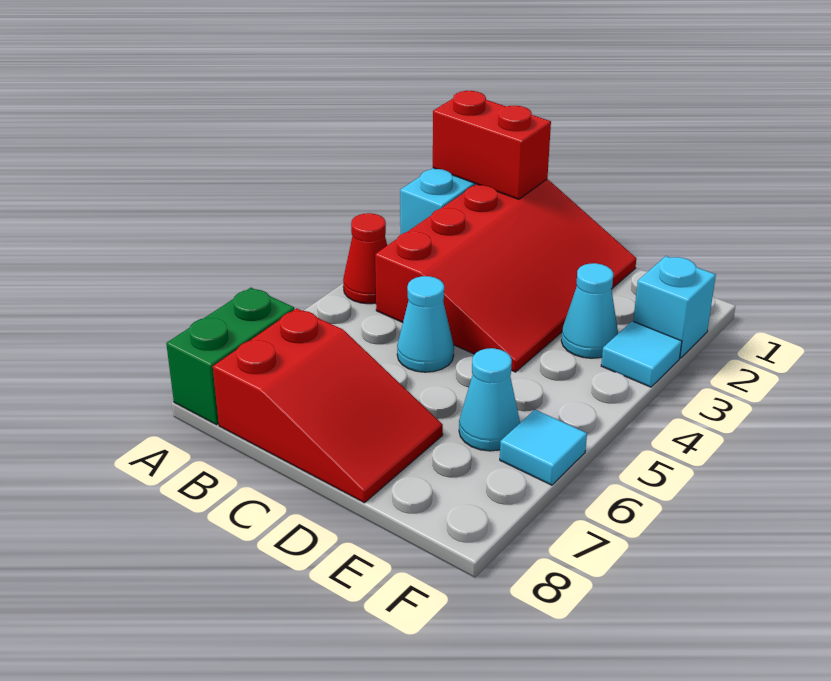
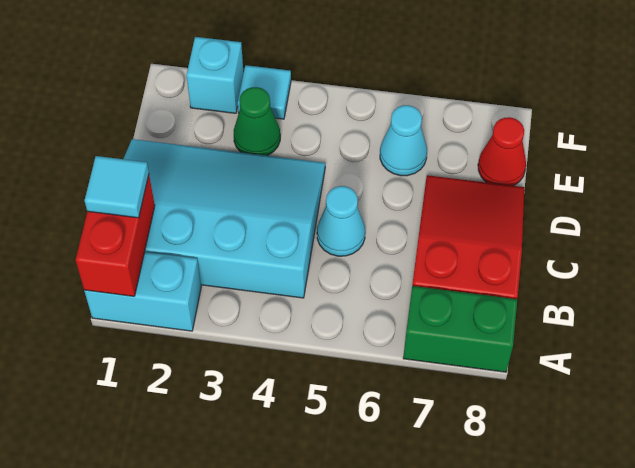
red 1x1 cone [343,213,387,304] -> red 1x1 cone moved to [478,117,526,186]
red 3x4 slope [375,179,636,372] -> cyan 3x4 slope [123,139,325,298]
cyan 1x1 cone [561,263,618,358] -> green 1x1 cone [234,87,280,156]
cyan 1x1 tile [500,410,587,485] -> cyan 1x1 tile moved to [85,156,149,218]

